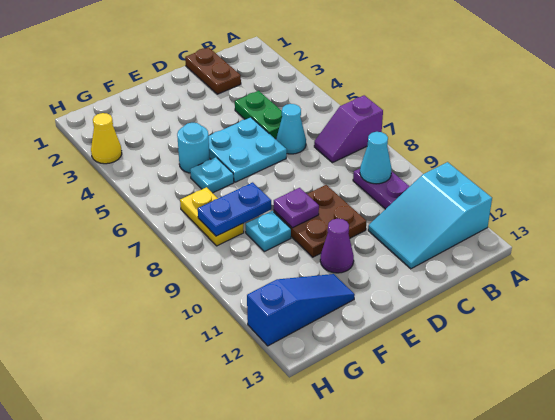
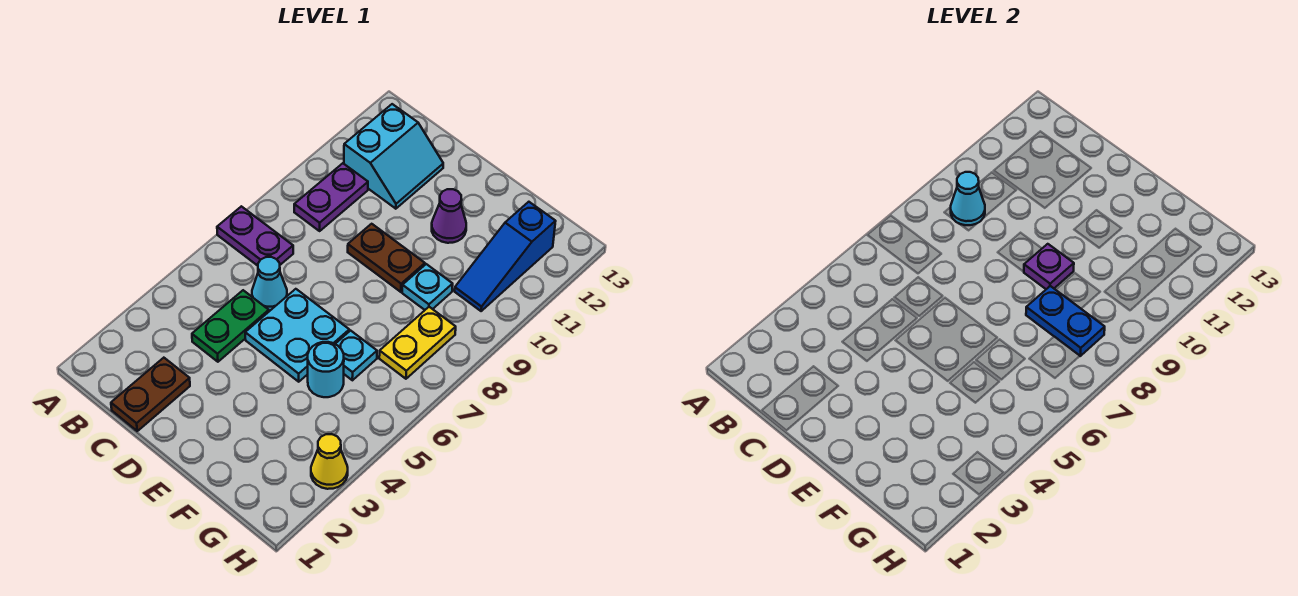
purple 1x2 slope [314,95,383,163] -> purple 1x2 plate [217,206,293,266]
cyan 2x3 slope [368,162,492,269] -> cyan 2x2 slope [344,104,443,209]
brown 2x2 plate [274,185,366,257] -> brown 1x2 plate [348,224,425,292]
blue 1x3 slope [247,274,355,346] -> blue 1x3 slope turned to [455,202,556,311]

